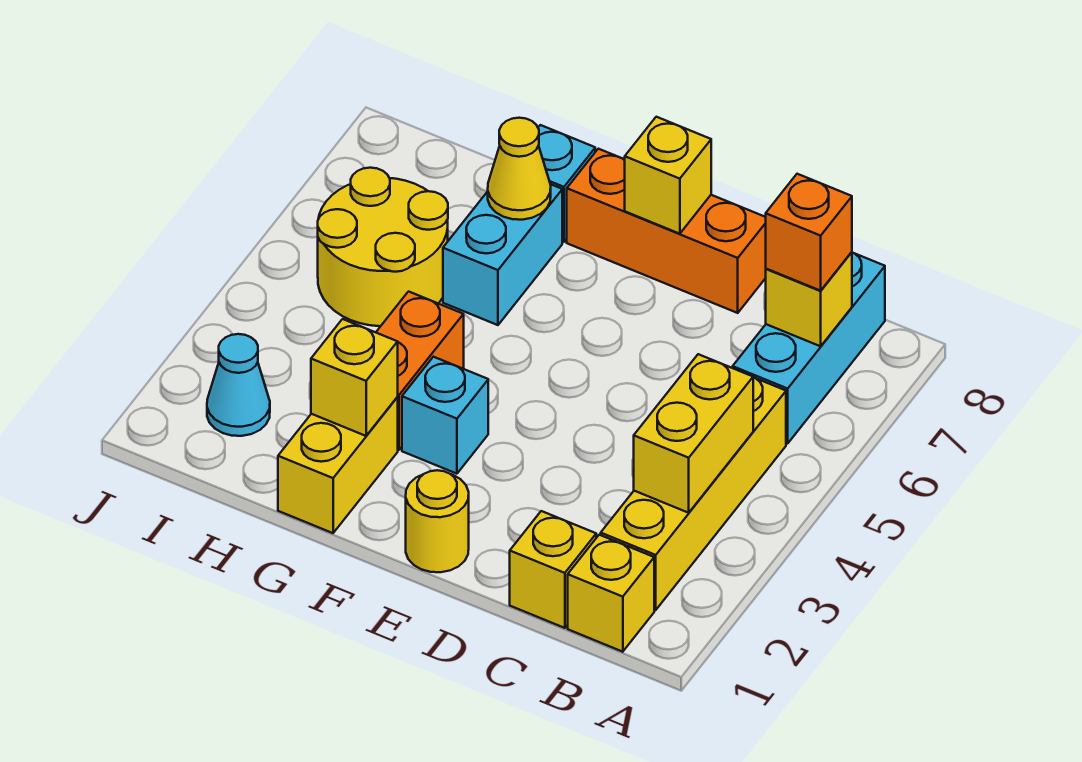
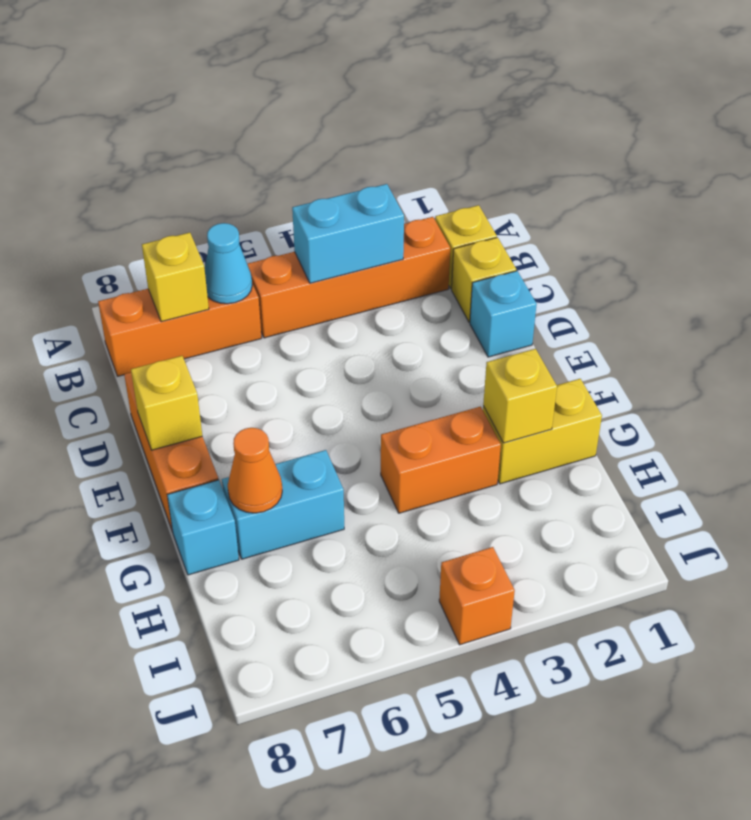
yellow 1x4 brick [601,377,786,610] -> orange 1x4 brick [247,217,450,338]
yellow 1x2 brick [634,354,753,513] -> cyan 1x2 brick [292,184,404,283]
cyan 1x3 brick [733,253,885,444] -> orange 1x3 brick [98,284,262,376]
orange 1x1 brick [766,174,852,291] -> orange 1x1 brick moved to [439,547,515,645]
yellow 1x1 round brick [406,470,469,572] -> none
cyan 1x1 brick [402,357,488,474] -> cyan 1x1 brick moved to [470,271,537,357]
yellow 1x1 cone [487,118,551,220] -> orange 1x1 cone [228,428,282,513]
yellow 2x2 round brick [318,168,448,326] -> none
cyan 1x1 cone [207,334,270,436] -> cyan 1x1 cone moved to [205,223,252,304]

